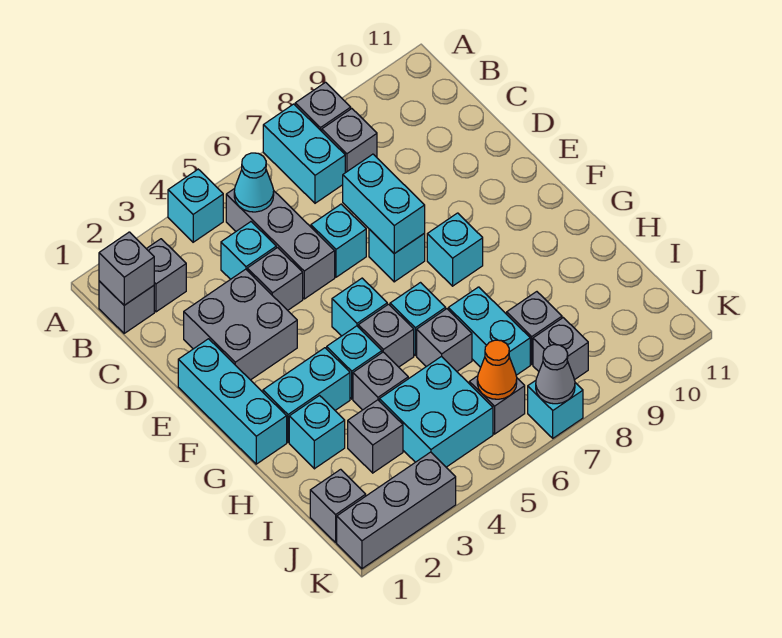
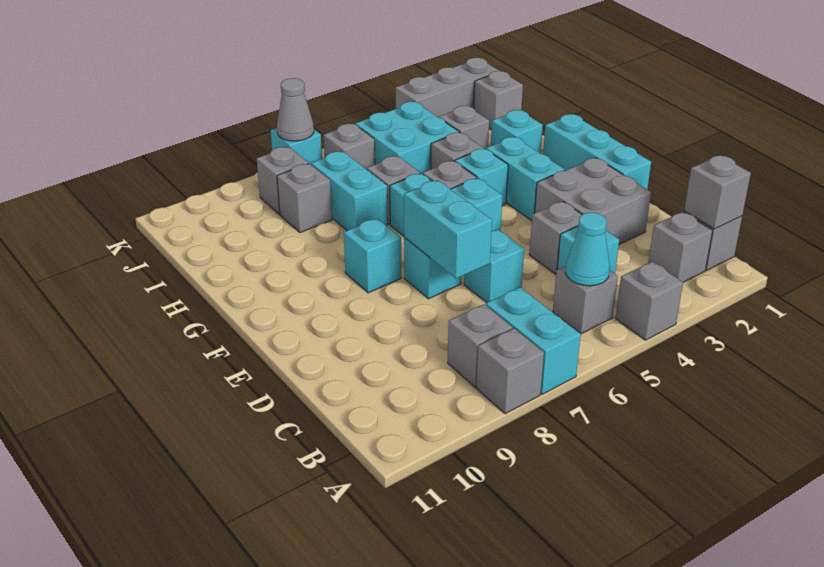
cyan 1x1 brick [168,169,223,242] -> grey 1x1 brick [616,262,683,340]
grey 1x3 brick [226,188,335,299] -> grey 1x1 brick [553,266,618,334]
cyan 1x2 brick [263,348,350,442] -> cyan 1x2 brick turned to [486,137,565,220]
orange 1x1 cone [477,340,517,399] -> none

